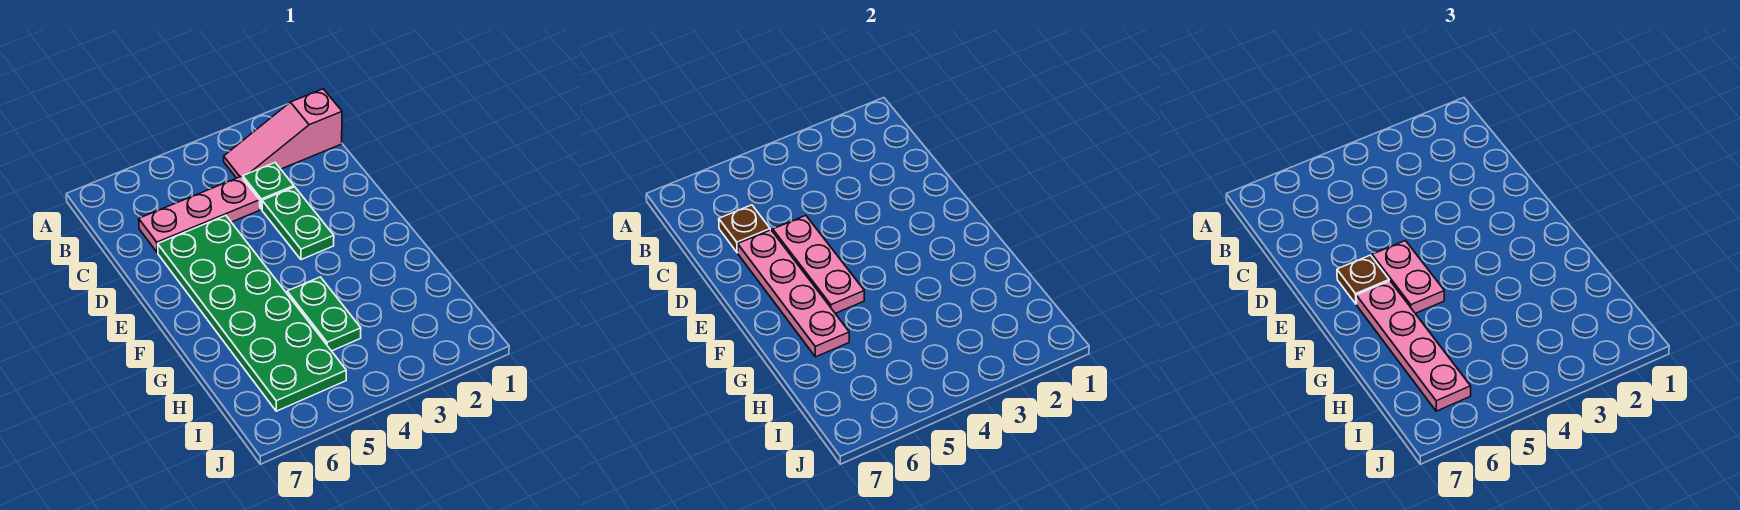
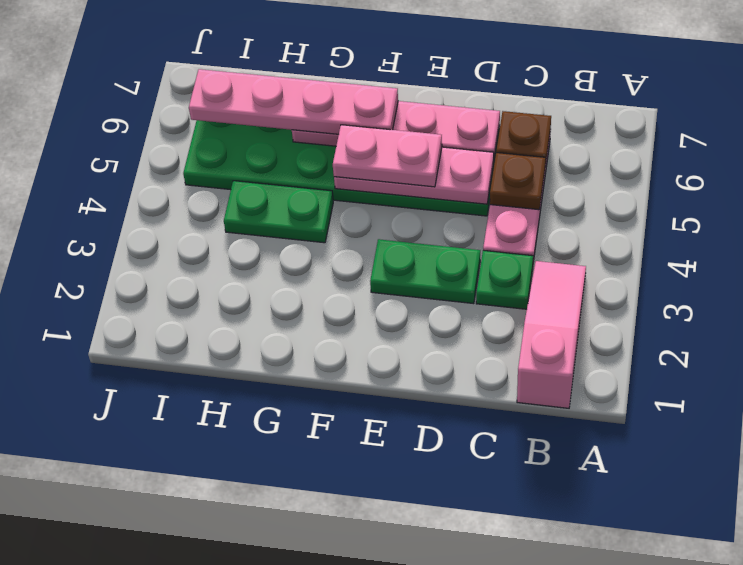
brown 1x1 plate [1337,255,1389,304] -> brown 1x1 plate moved to [490,153,546,210]

